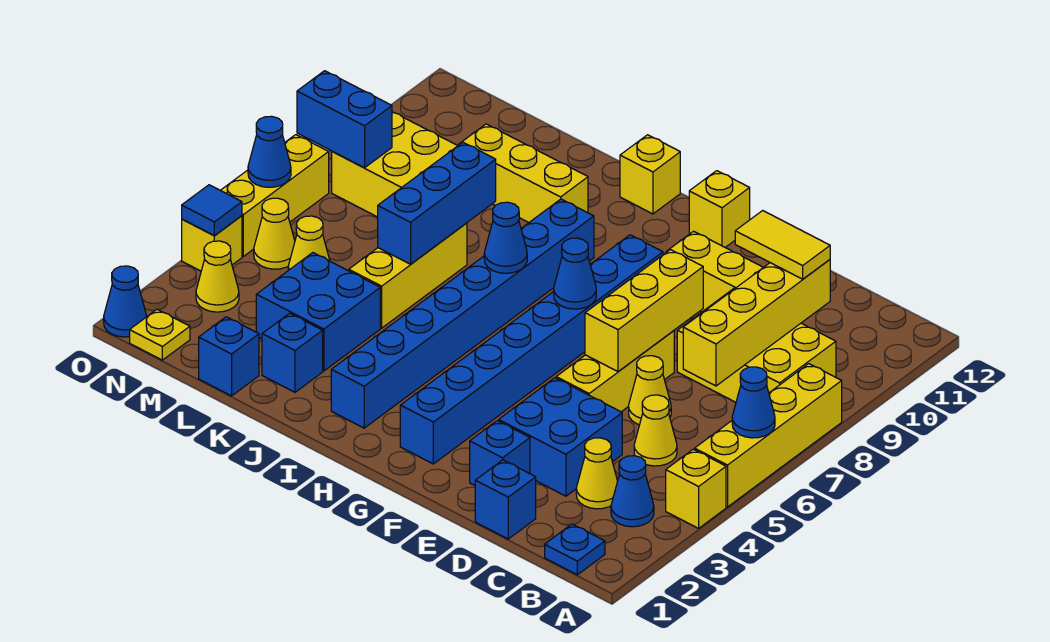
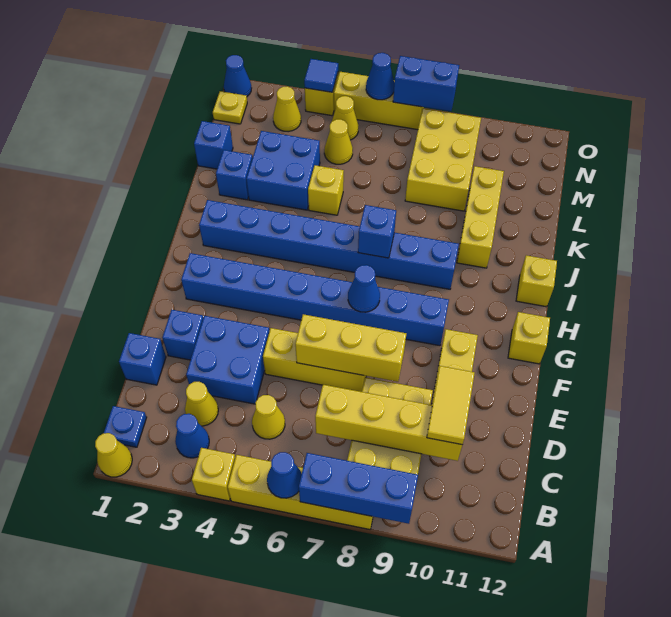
yellow 1x1 cone [629,356,671,425] -> yellow 1x1 cone moved to [95,433,132,477]
blue 1x1 cone [484,202,527,273] -> blue 1x1 brick [358,205,396,258]
yellow 1x3 brick [349,223,467,328] -> yellow 1x1 brick [308,165,344,215]
blue 1x3 brick [378,142,496,264] -> blue 1x3 brick moved to [299,453,418,524]
blue 1x2 brick [297,71,392,168] -> blue 1x2 brick turned to [393,56,459,111]

